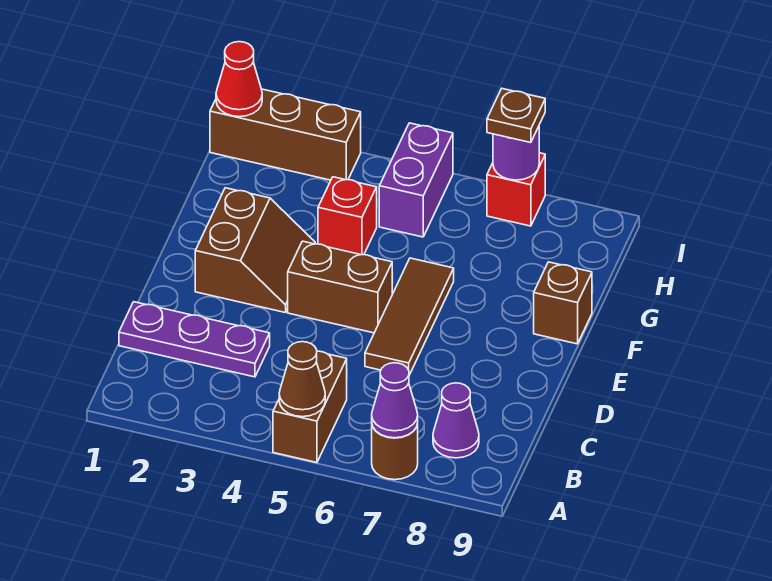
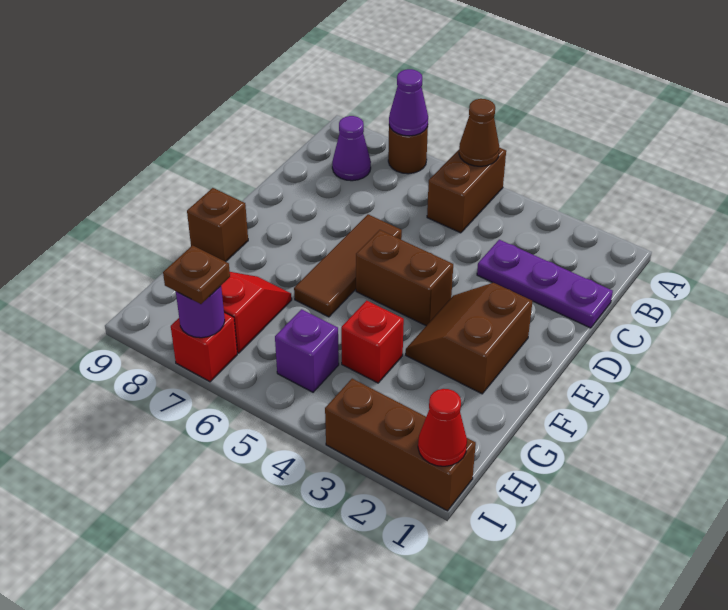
none -> red 1x2 slope [221,272,292,353]
purple 1x2 brick [379,123,453,237] -> purple 1x1 brick [275,309,339,392]

